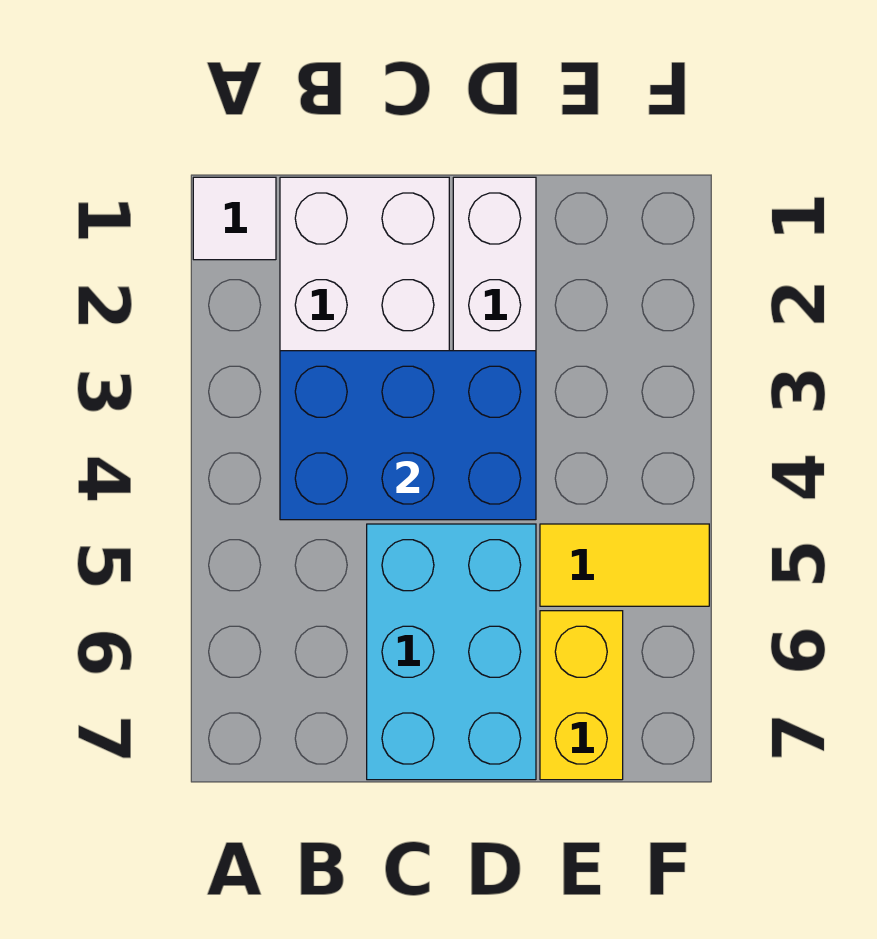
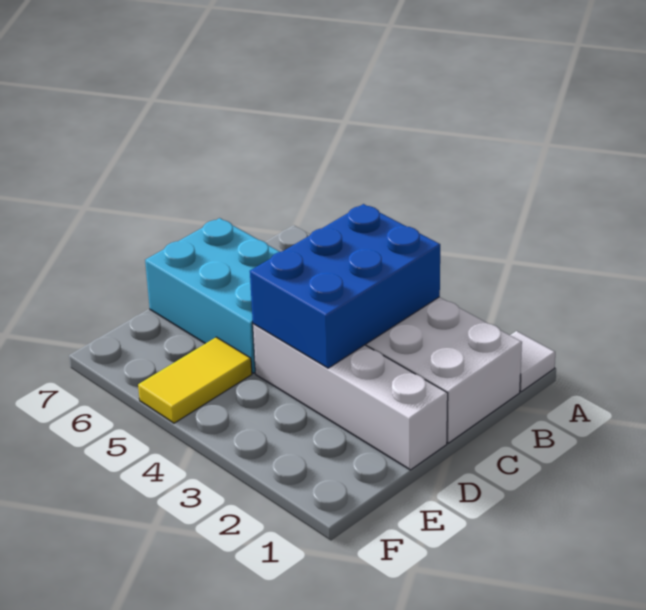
yellow 1x2 brick [540,611,623,780] -> none

